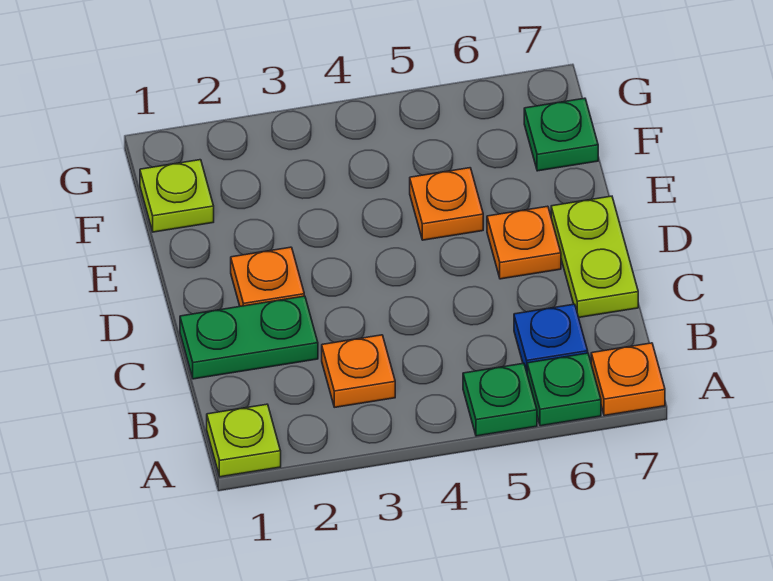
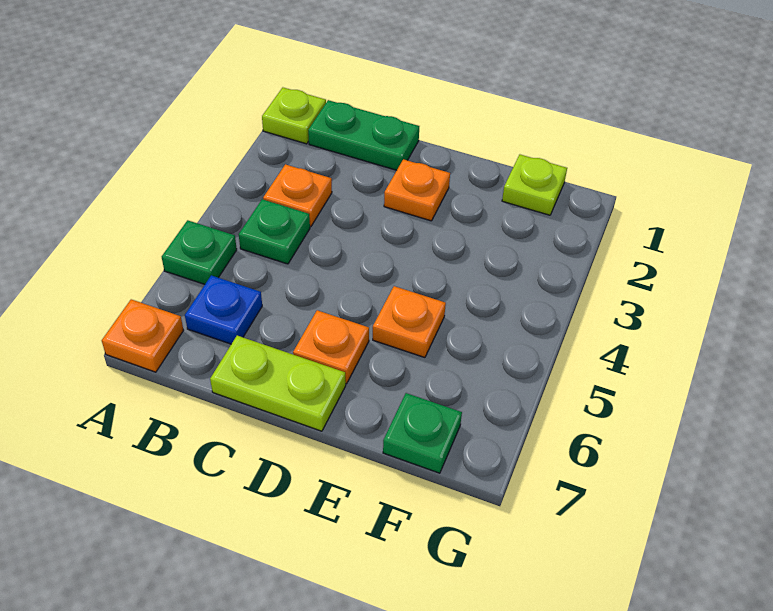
green 1x1 plate [527,353,601,426] -> green 1x1 plate moved to [239,199,310,264]
green 1x2 plate [180,296,318,379] -> green 1x2 plate turned to [308,100,419,170]

